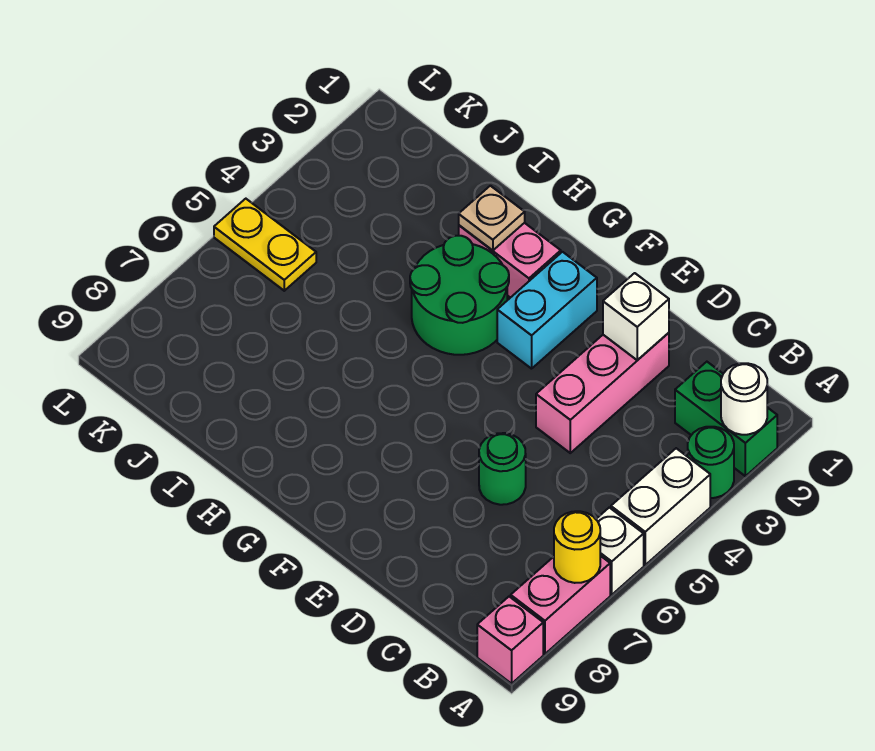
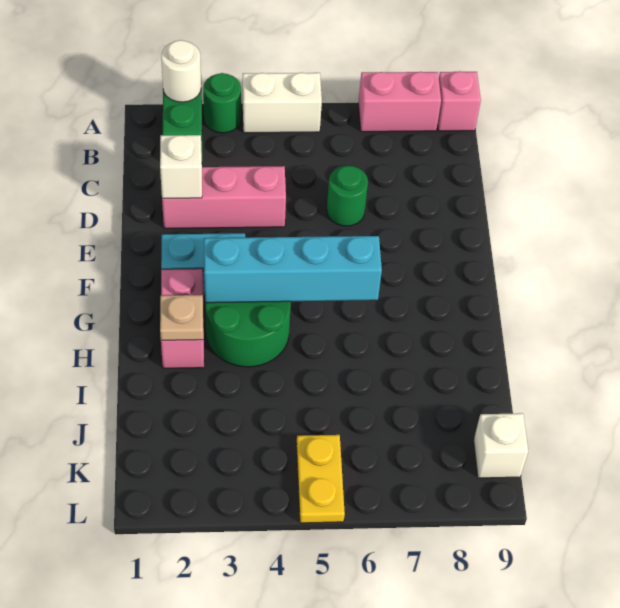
white 1x1 brick [596,507,644,595] -> white 1x1 brick moved to [474,413,528,478]
yellow 1x1 round brick [554,511,600,583] -> none
none -> cyan 1x4 brick [204,236,382,303]

